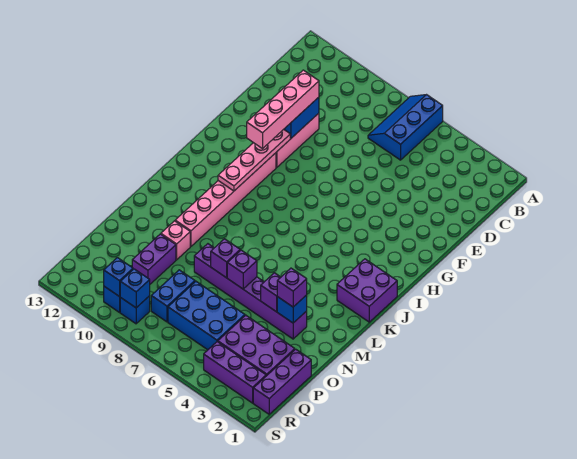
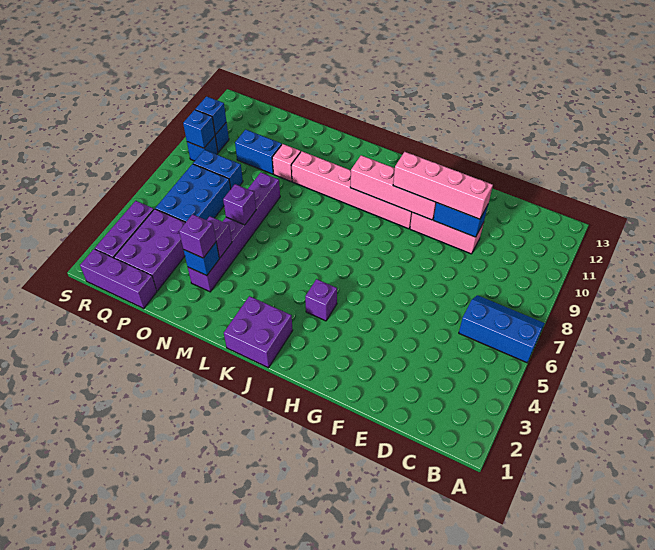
pink 1x4 plate [218,129,290,191] -> pink 1x4 brick [350,155,436,220]
purple 1x1 brick [211,239,240,278] -> purple 1x1 brick moved to [305,279,337,321]
purple 1x2 brick [132,234,176,284] -> blue 1x2 brick [235,129,282,174]

